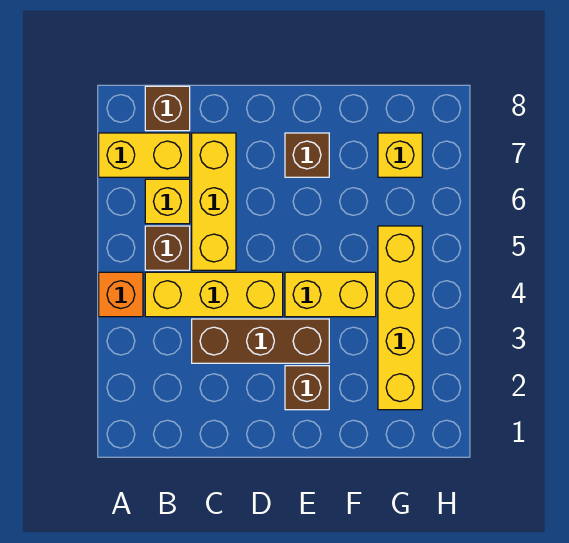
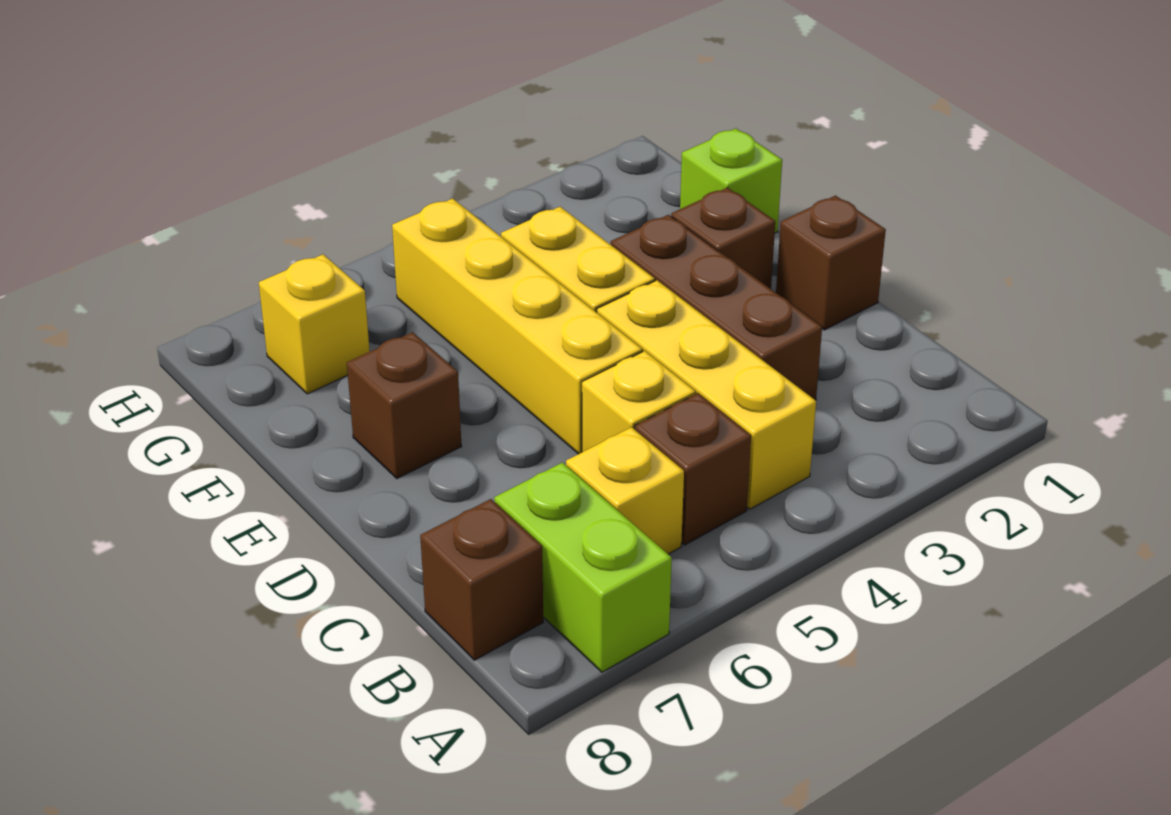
orange 1x1 brick [99,272,143,317] -> none
yellow 1x2 brick [99,133,190,177] -> lime 1x2 brick [494,463,672,672]
yellow 1x3 brick [192,133,236,270] -> yellow 1x1 brick [582,351,696,452]
none -> brown 1x1 brick [776,196,886,330]
none -> lime 1x1 brick [680,129,782,233]
yellow 1x4 brick [378,226,422,410] -> yellow 1x4 brick turned to [392,199,642,454]

